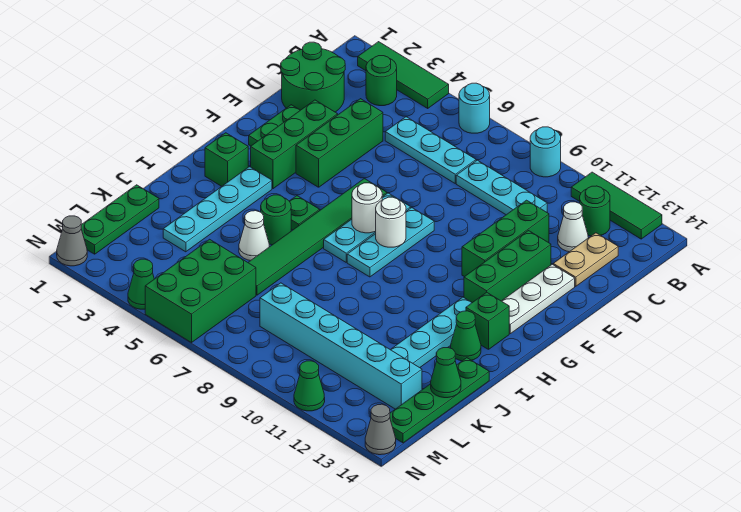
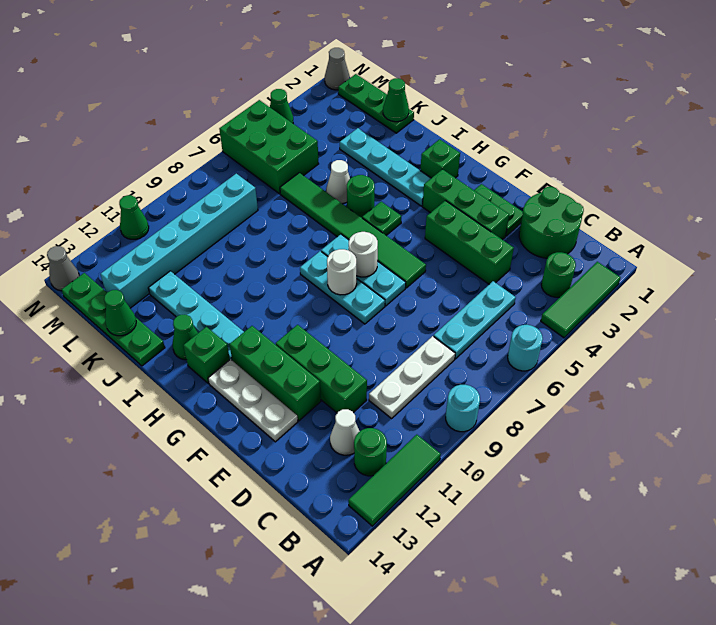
cyan 1x3 plate [456,160,547,215] -> white 1x3 plate [369,336,455,418]
tan 1x2 plate [553,233,618,286] -> none
none -> green 1x1 cone [383,78,409,122]

